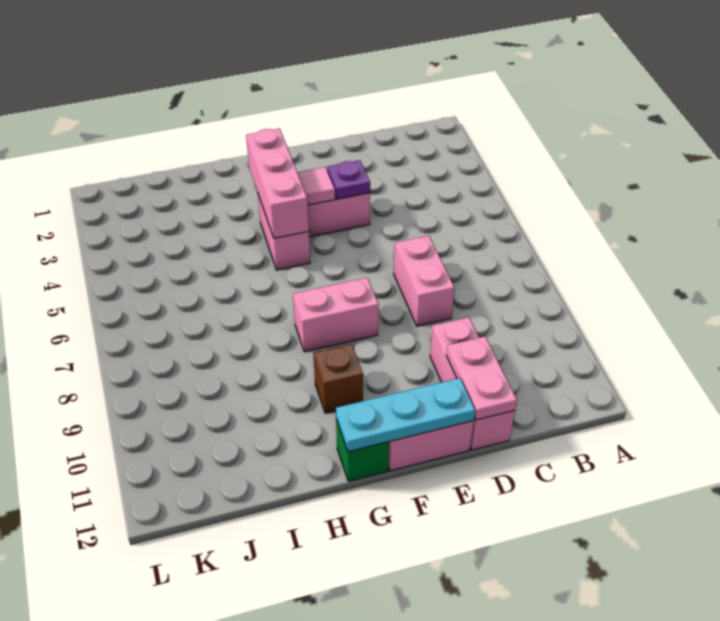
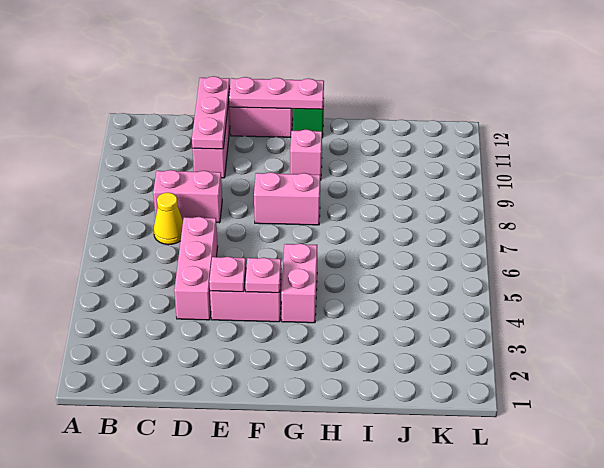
none -> yellow 1x1 cone [154,193,183,245]
pink 1x2 brick [394,236,454,326] -> pink 1x2 brick turned to [153,170,222,223]
pink 1x2 plate [446,337,517,420] -> pink 1x3 plate [192,76,230,149]
purple 1x1 plate [327,160,370,199] -> pink 1x1 plate [209,257,246,292]
cyan 1x3 plate [336,378,475,452] -> pink 1x3 plate [229,77,324,109]
pink 1x1 tile [297,167,335,205] -> pink 1x1 plate [245,258,281,293]
pink 1x3 brick [246,128,309,238] -> pink 1x3 brick moved to [174,217,218,320]
brown 1x1 brick [313,344,363,413] -> pink 1x1 brick [290,129,322,180]

